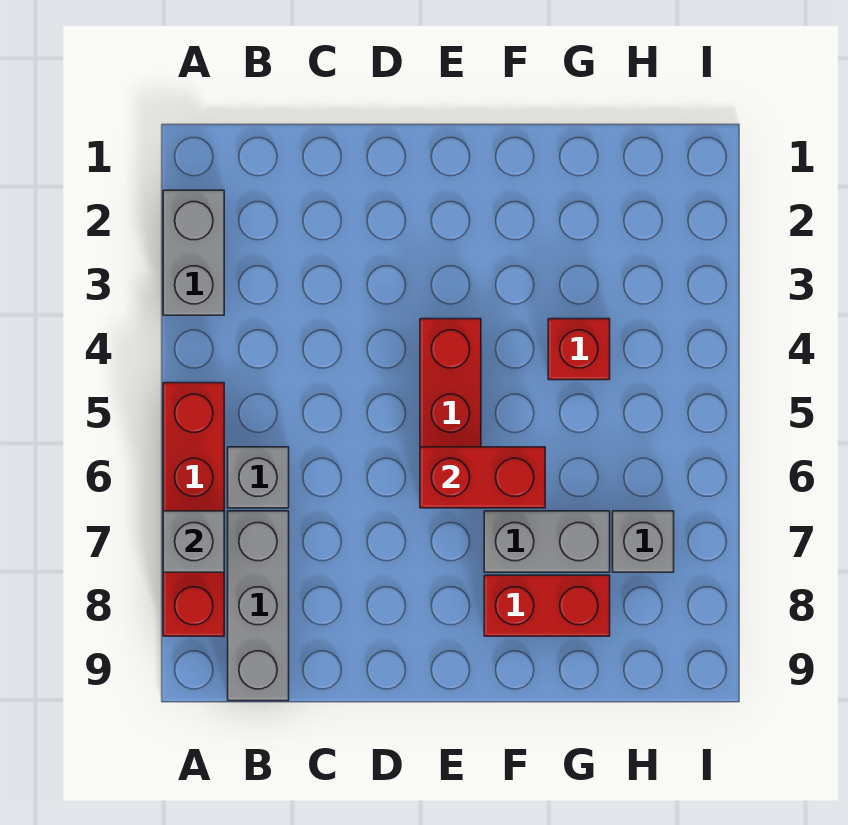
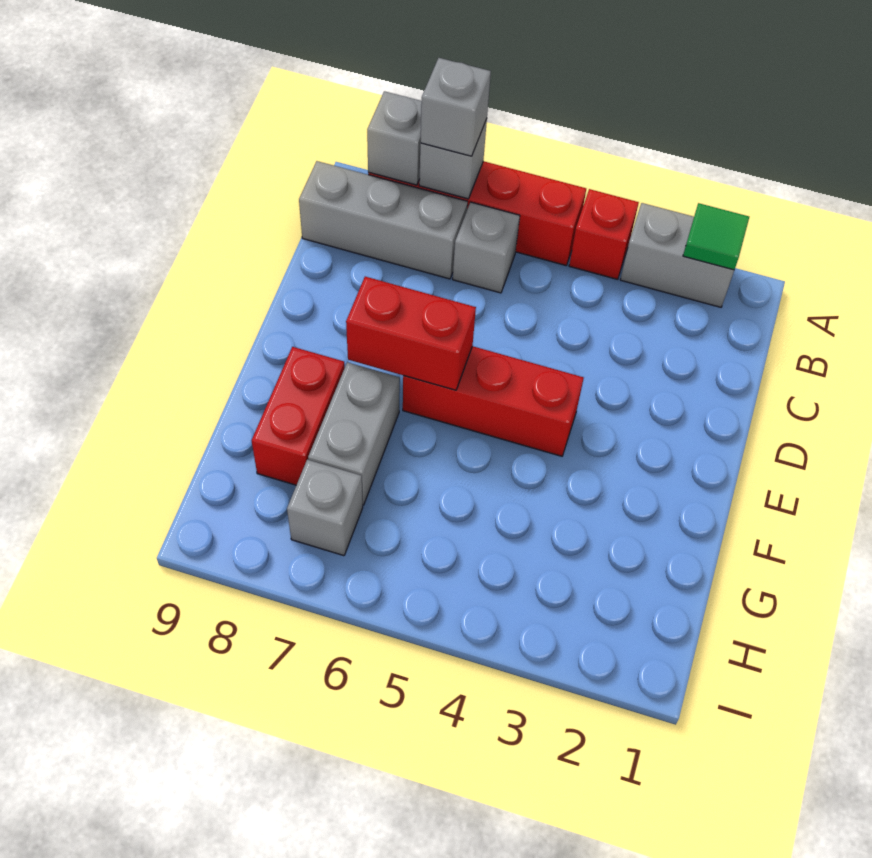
none -> green 1x1 tile [683,203,749,270]
none -> grey 1x1 brick [421,58,491,156]
none -> grey 1x1 brick [367,91,422,185]
red 1x2 brick [420,447,545,508] -> red 1x2 brick turned to [346,277,476,390]
red 1x1 brick [548,319,610,380] -> red 1x1 brick moved to [569,189,639,279]

